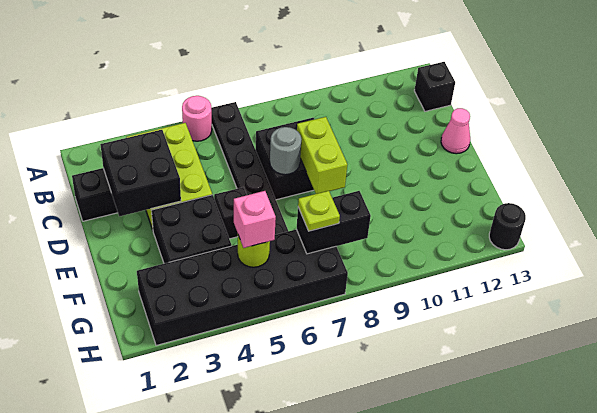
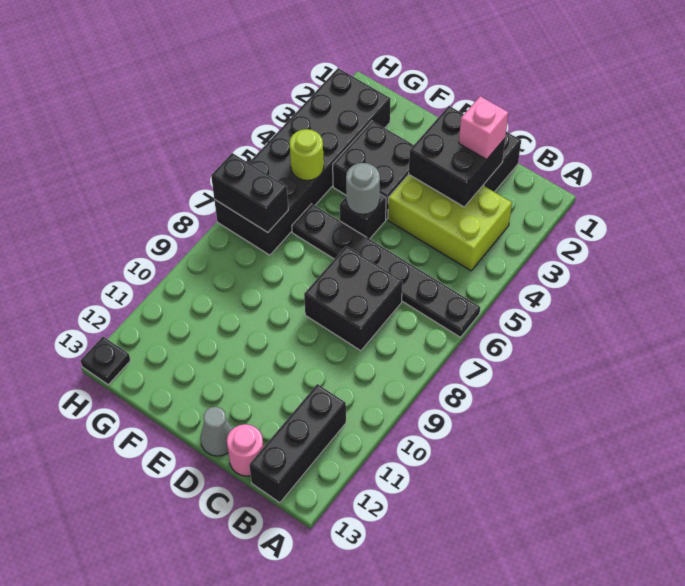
pink 1x1 round brick [182,96,212,141] -> pink 1x1 round brick moved to [227,424,264,476]
black 1x1 brick [414,62,455,111] -> black 1x3 brick [249,384,346,503]
grey 1x1 round brick [270,127,302,175] -> grey 1x1 round brick moved to [346,163,380,214]
lime 1x2 brick [297,117,348,194] -> none
pink 1x1 cone [441,108,470,154] -> grey 1x1 cone [200,407,233,456]
pink 1x1 brick [234,191,276,248] -> pink 1x1 brick moved to [459,96,508,159]
black 1x2 brick [297,191,371,254] -> black 1x2 brick turned to [211,153,288,232]
lime 1x1 plate [298,191,340,231] -> none
black 1x1 round brick [489,203,526,250] -> black 1x1 plate [81,337,130,385]

